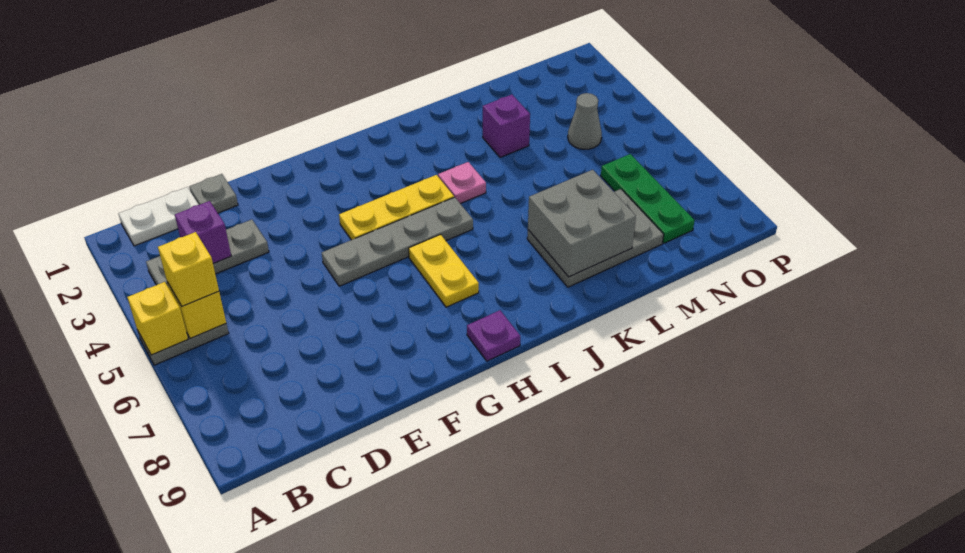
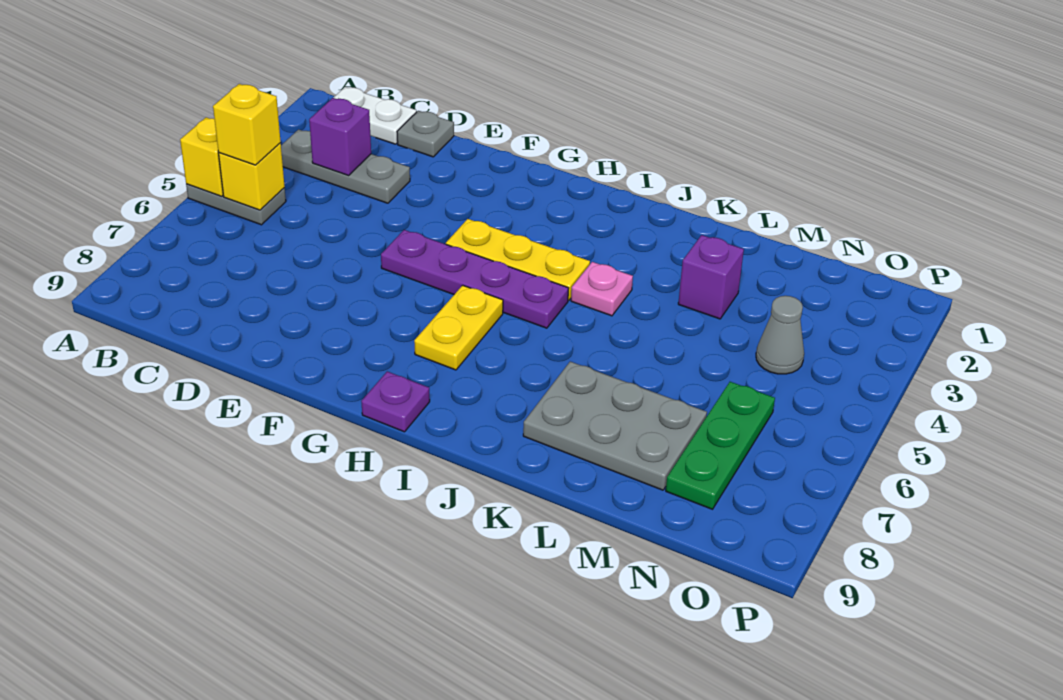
grey 1x4 plate [322,197,473,286] -> purple 1x4 plate [381,230,568,328]
grey 2x2 brick [528,170,636,277] -> none

